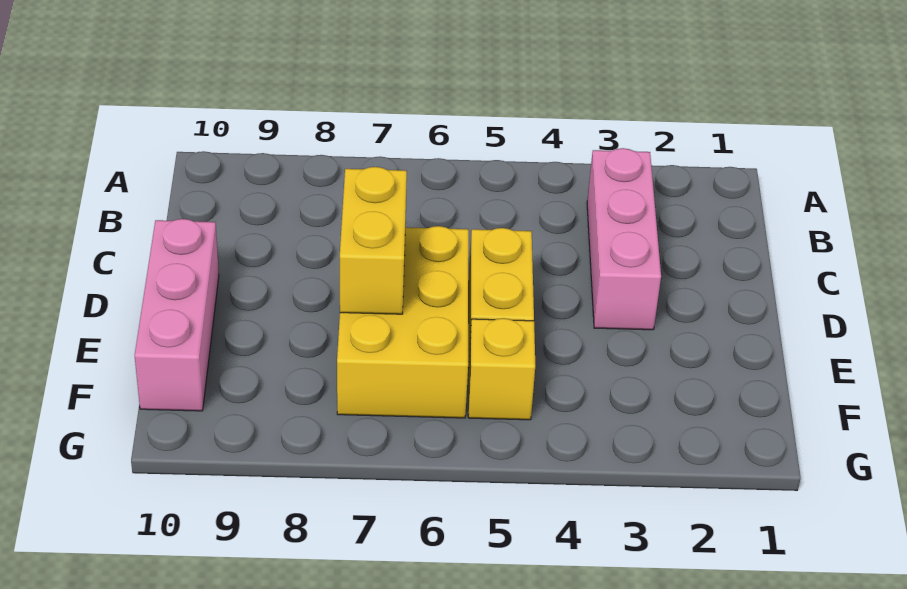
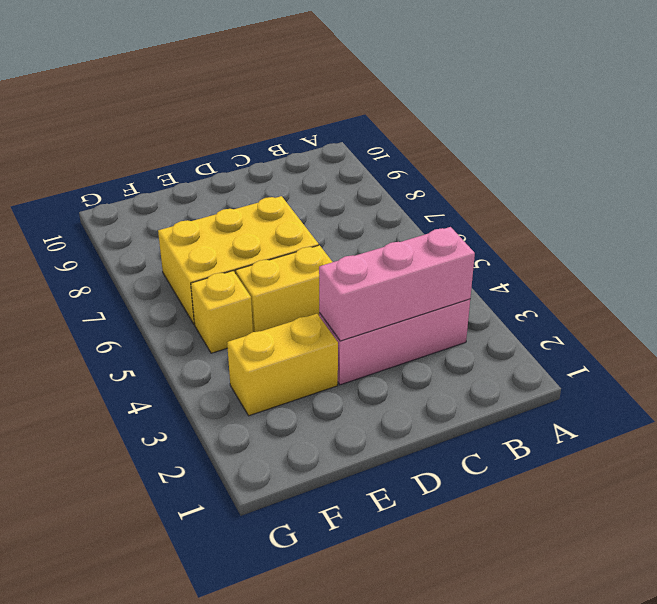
yellow 1x2 brick [340,167,407,314] -> yellow 1x2 brick moved to [227,314,338,416]
pink 1x3 brick [135,219,219,411] -> pink 1x3 brick moved to [319,227,475,341]

